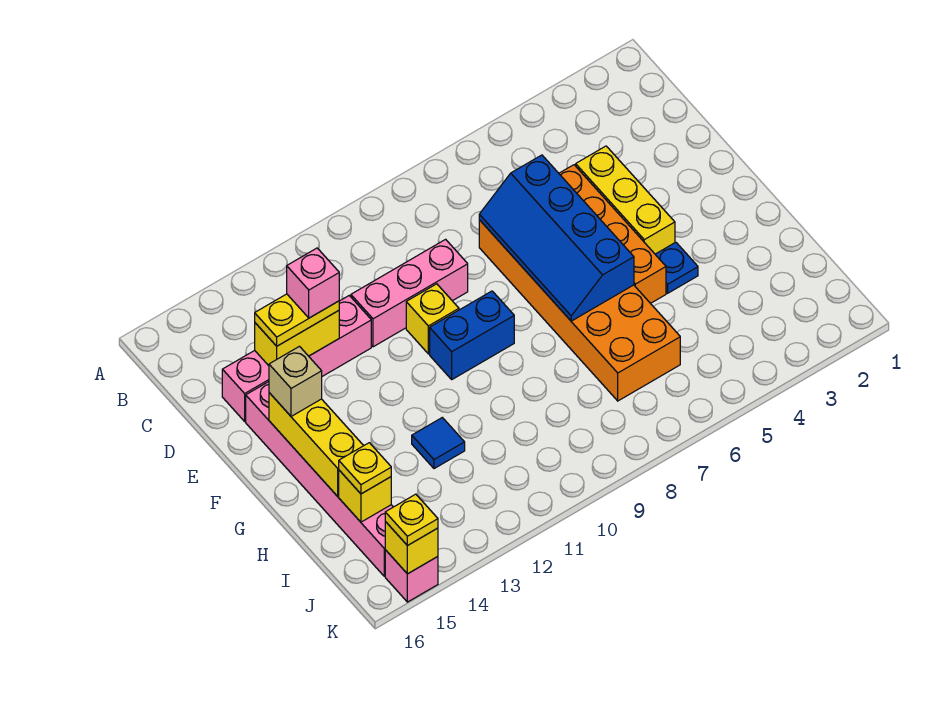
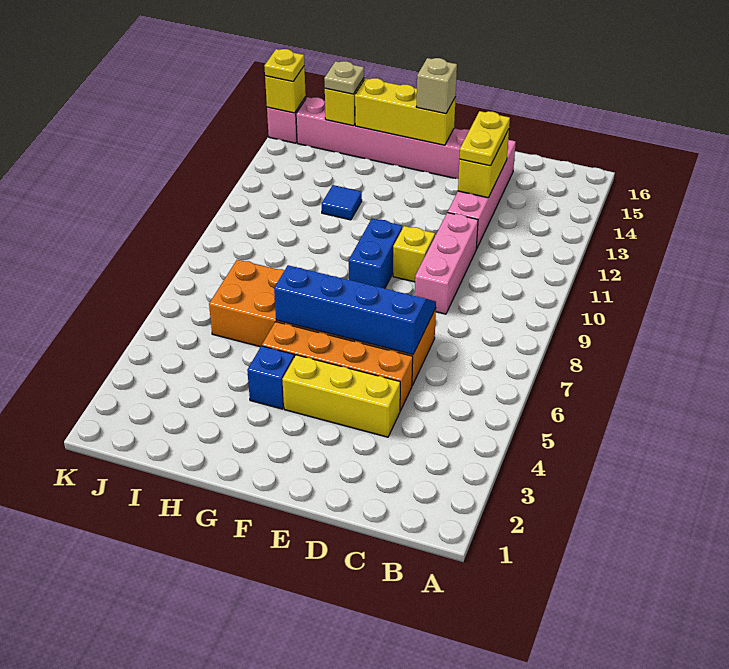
pink 1x1 brick [287,248,339,318] -> none
blue 1x1 plate [655,242,698,293] -> blue 1x1 brick [247,346,294,409]
yellow 1x1 plate [339,443,391,494] -> tan 1x1 plate [324,61,364,94]

